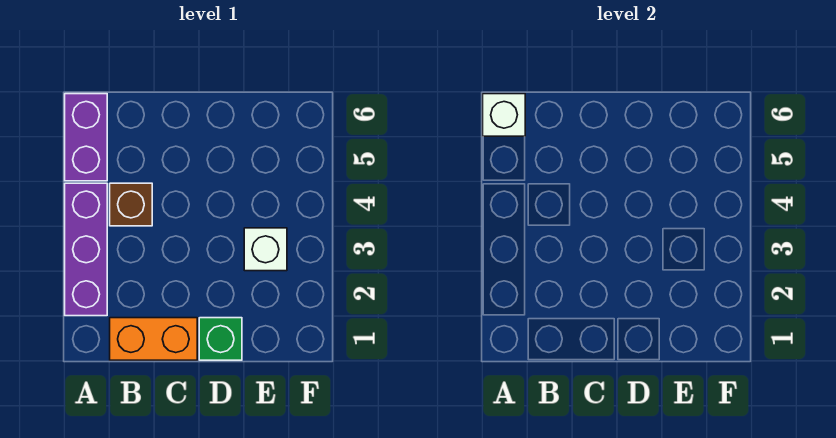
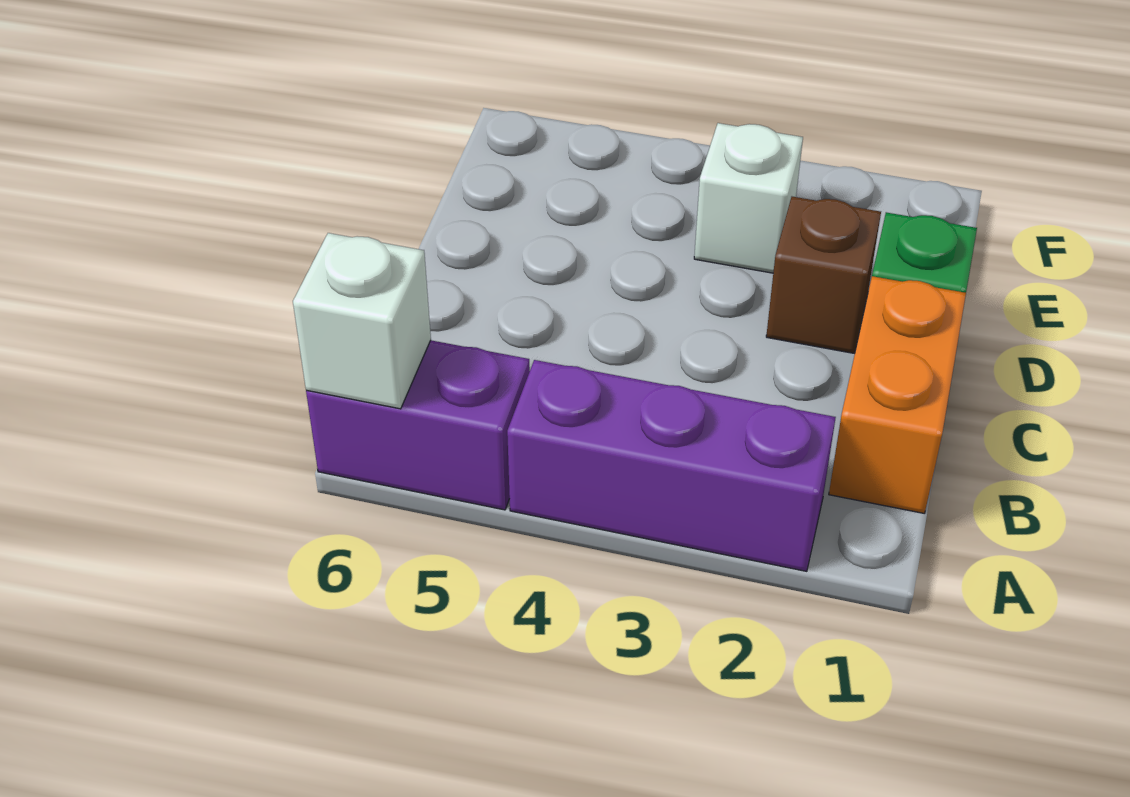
brown 1x1 brick [110,183,152,226] -> brown 1x1 brick moved to [766,197,881,353]

